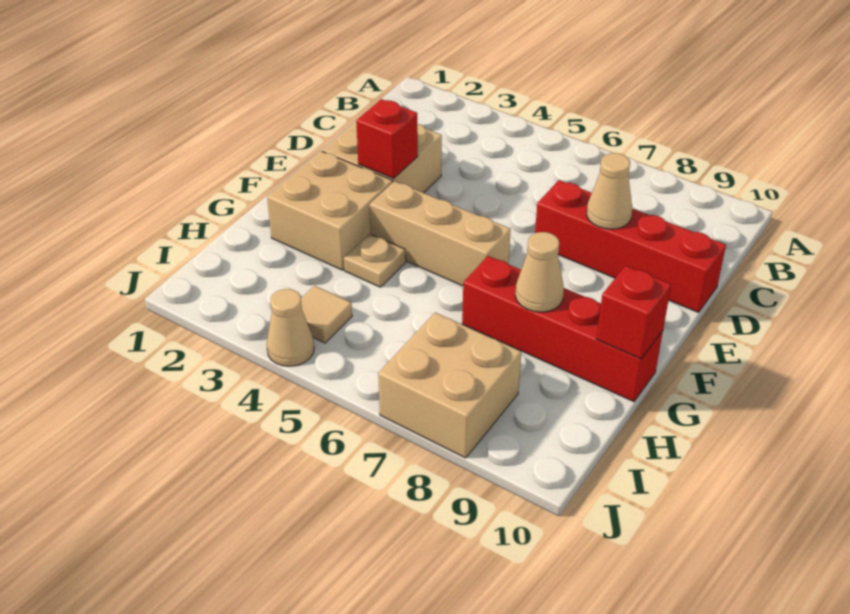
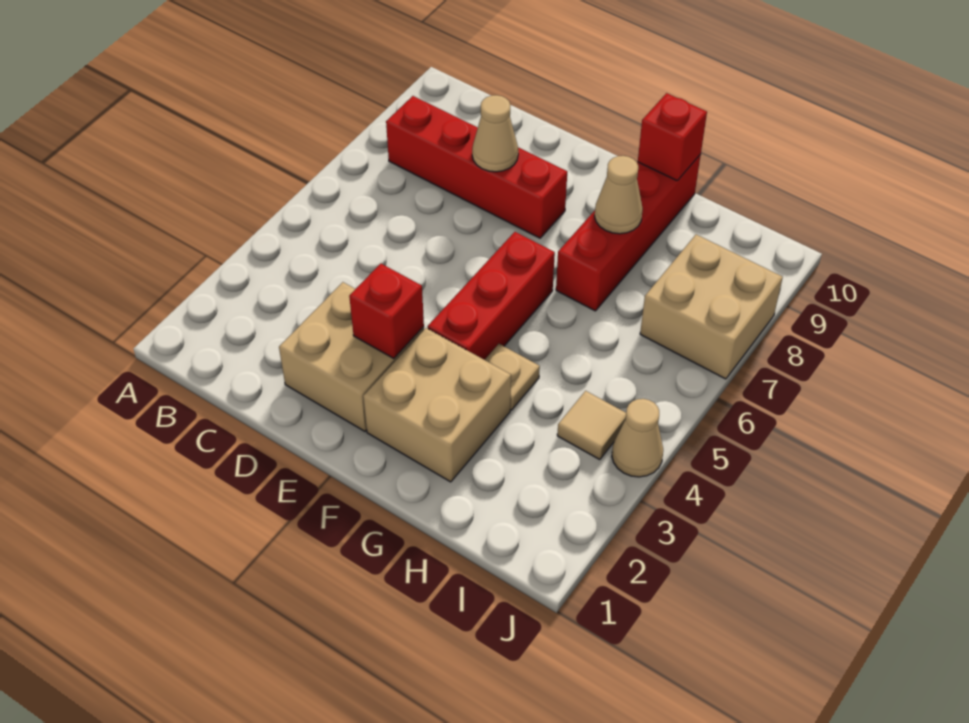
red 1x4 brick [535,180,726,312] -> red 1x4 brick turned to [386,96,567,238]
tan 1x3 brick [369,181,511,286] -> red 1x3 brick [428,232,555,360]

